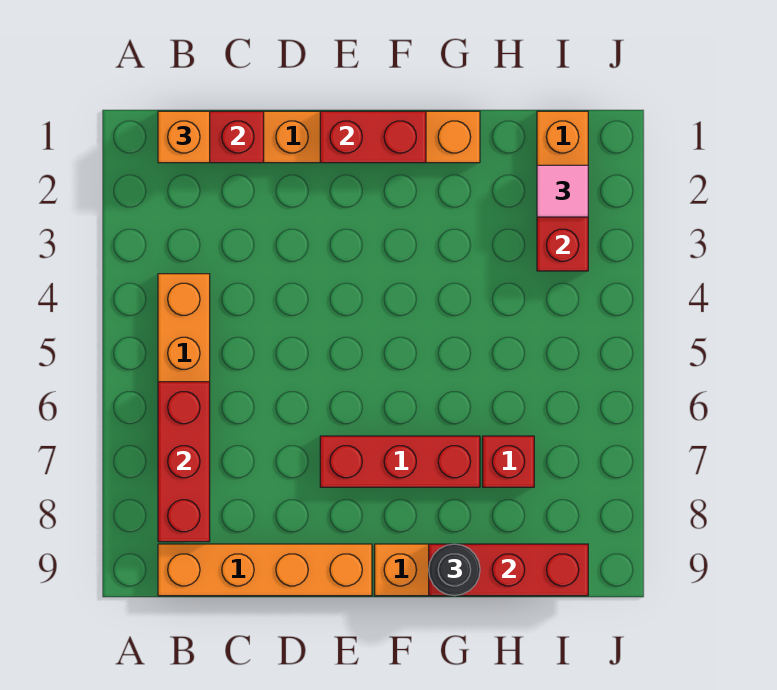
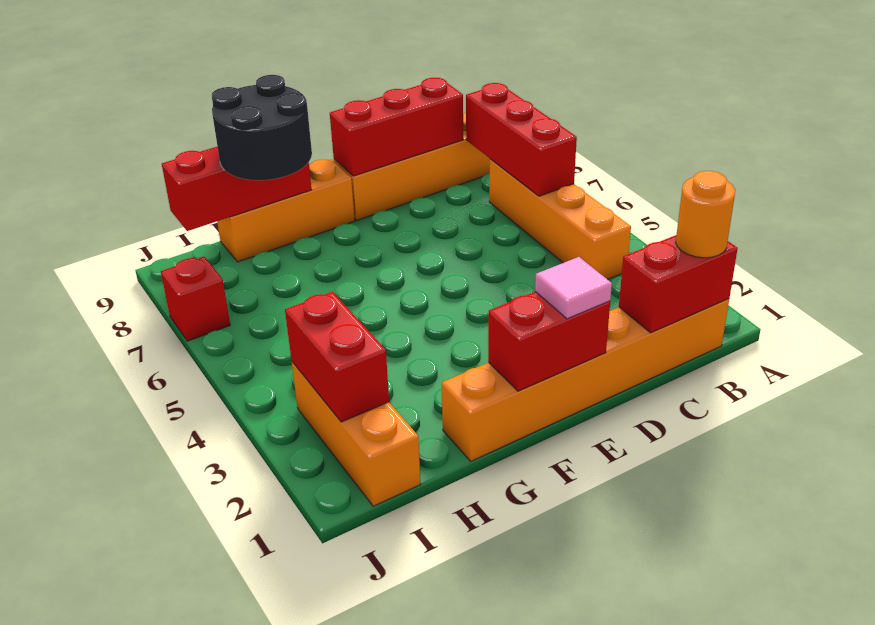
orange 1x1 brick [158,111,210,163] -> orange 1x1 round brick [676,171,735,258]
red 1x3 brick [320,436,480,487] -> red 1x3 brick moved to [330,78,463,176]
black 1x1 round brick [429,544,480,596] -> black 2x2 round brick [212,75,312,180]
red 1x1 brick [483,436,534,487] -> red 1x1 brick moved to [161,257,230,341]
pink 1x1 tile [537,165,588,217] -> pink 1x1 tile moved to [535,257,612,319]

